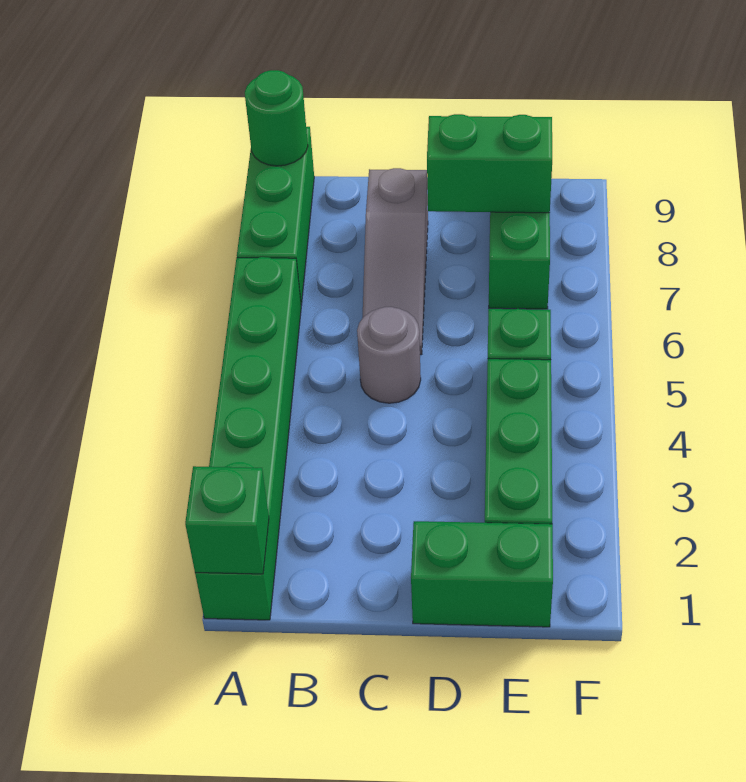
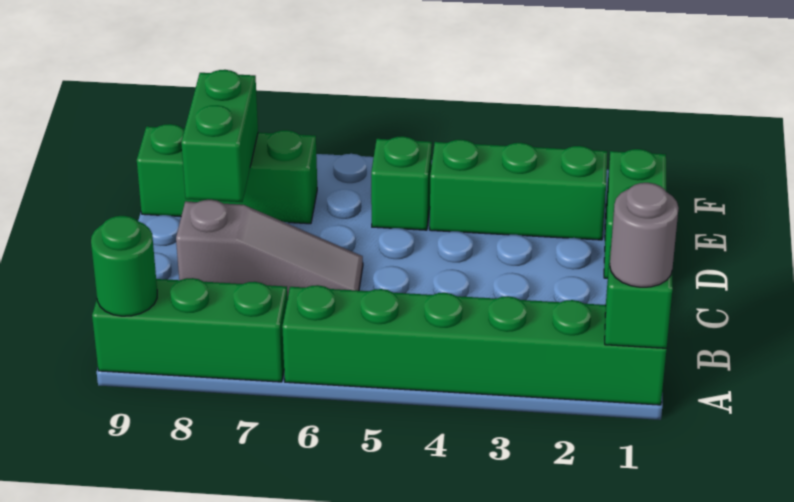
grey 1x1 round brick [357,307,421,403] -> grey 1x1 round brick moved to [610,183,678,287]

